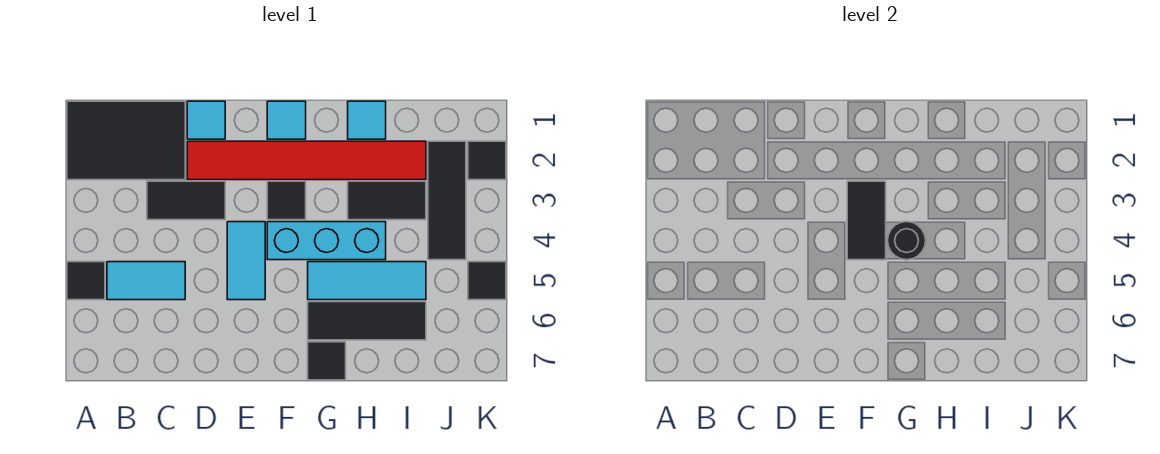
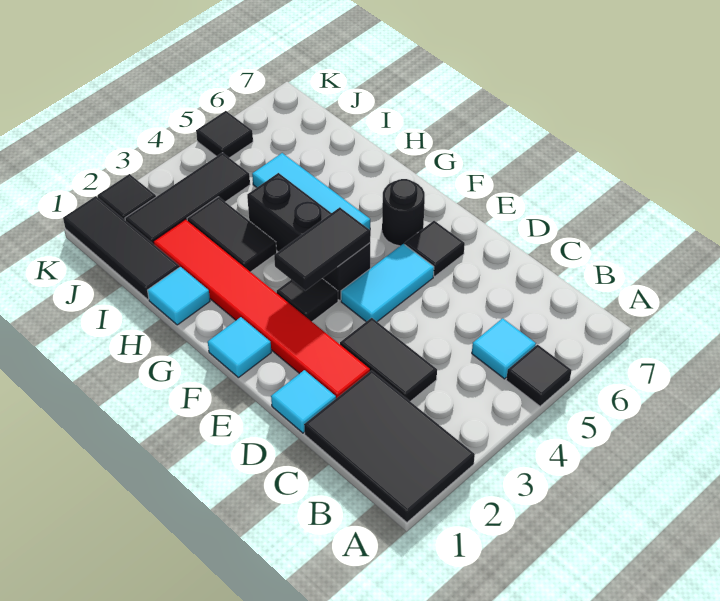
cyan 1x2 tile [107,262,185,300] -> cyan 1x1 tile [472,318,536,379]
cyan 1x3 brick [267,222,386,260] -> black 1x3 brick [247,173,370,300]
black 1x1 round brick [888,222,926,260] -> black 1x1 round brick moved to [382,179,425,246]
black 1x3 tile [308,302,426,340] -> black 1x3 tile moved to [63,196,179,300]
black 1x1 tile [308,342,346,380] -> black 1x1 tile moved to [405,221,465,276]

